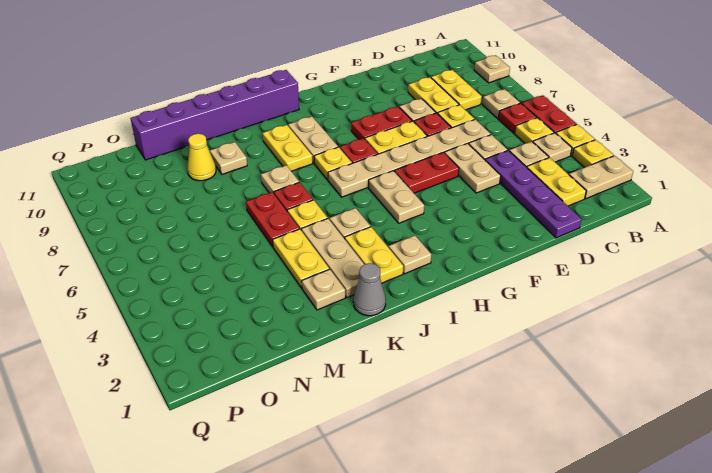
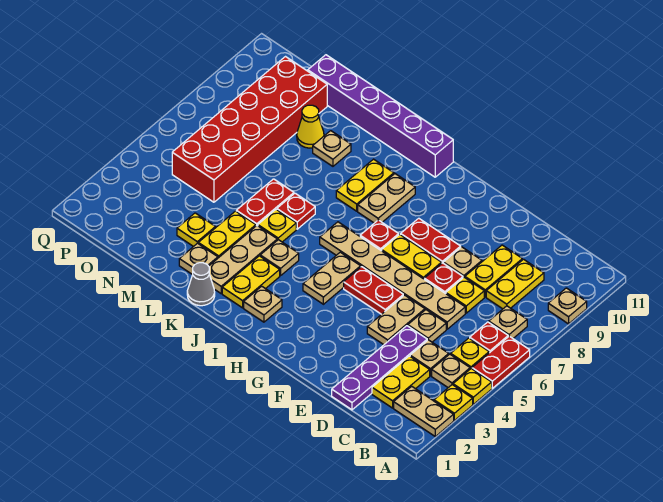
yellow 1x1 plate [314,147,352,180] -> yellow 1x1 plate moved to [177,213,215,247]
tan 1x1 plate [261,165,299,193] -> none
none -> red 2x6 brick [172,57,327,202]

